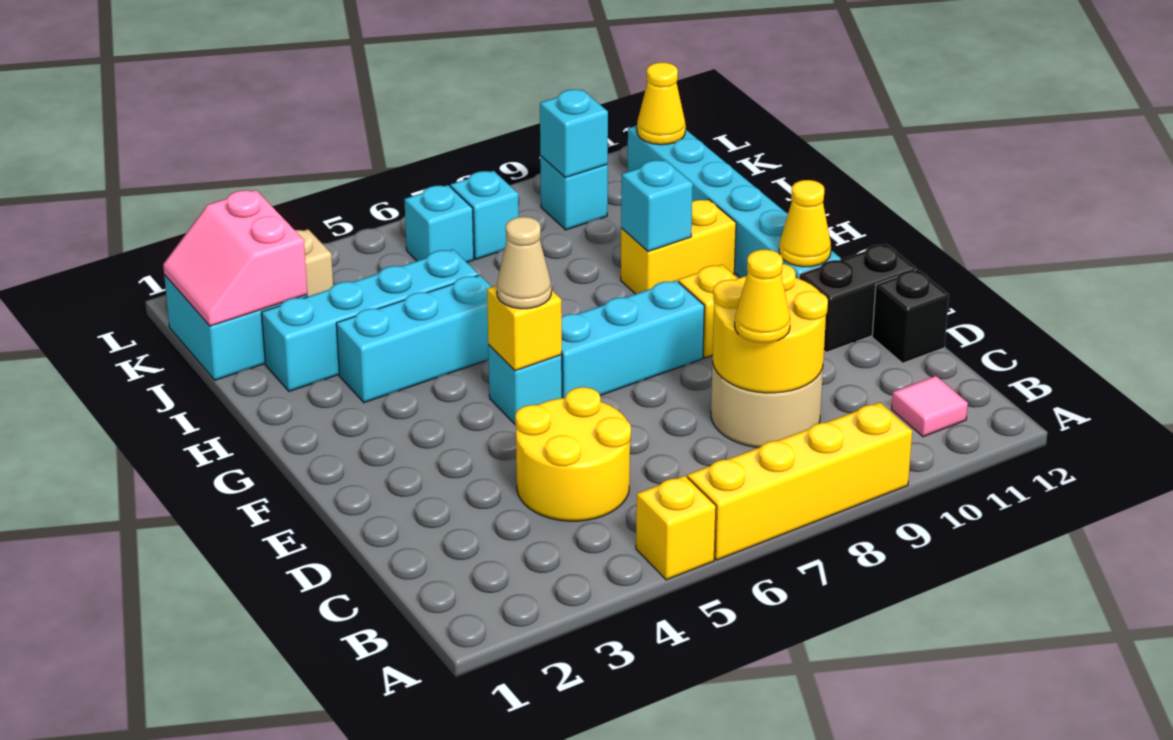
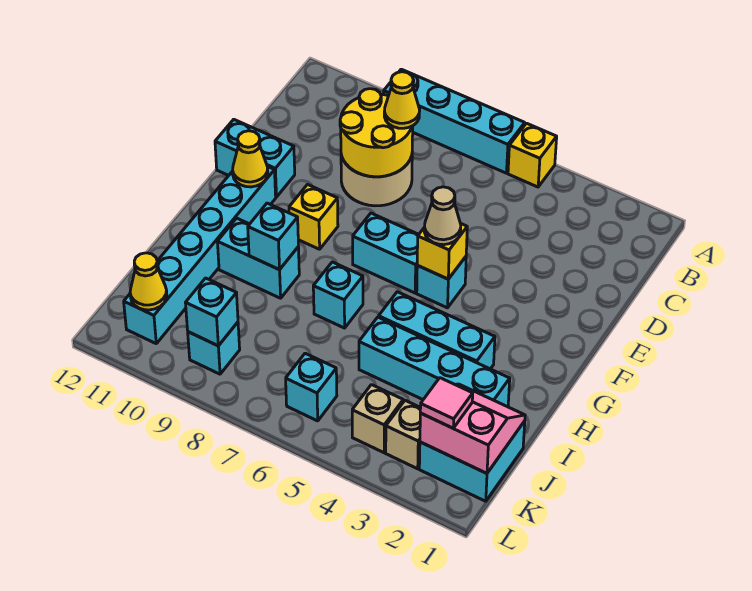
yellow 1x4 brick [687,402,912,560] -> cyan 1x4 brick [384,69,525,173]
pink 1x1 tile [891,376,968,437] -> pink 1x1 tile moved to [420,378,473,428]
yellow 2x2 round brick [515,387,631,521] -> none
black 1x1 brick [872,270,949,363] -> none
black 1x2 brick [799,244,916,352] -> cyan 1x2 brick [215,119,295,197]
cyan 1x3 brick [562,280,704,398] -> cyan 1x2 brick [353,213,419,293]
yellow 1x2 brick [621,199,736,294] -> cyan 1x2 brick [217,218,299,298]
pink 2x2 slope [163,190,307,326] -> pink 2x2 slope turned to [420,384,525,473]
none -> tan 1x1 brick [352,385,403,453]
cyan 1x1 brick [450,171,519,259] -> cyan 1x1 brick moved to [313,262,363,328]

